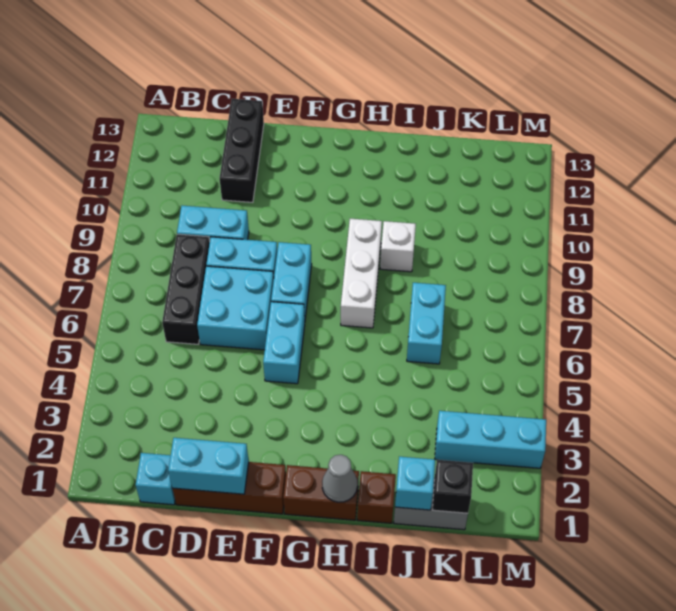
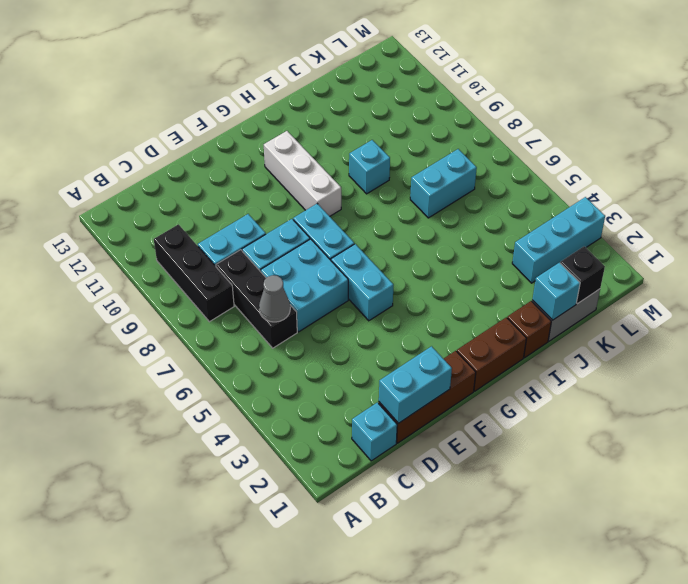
black 1x3 brick [220,99,264,202] -> black 1x3 brick moved to [154,224,234,322]
grey 1x1 cone [322,455,358,502] -> grey 1x1 cone moved to [259,275,290,322]
white 1x3 brick [341,219,382,328] -> white 1x3 brick moved to [264,131,341,216]
white 1x1 brick [380,221,416,272] -> cyan 1x1 brick [349,140,390,194]
cyan 1x2 brick [407,283,446,364] -> cyan 1x2 brick turned to [410,149,477,218]

